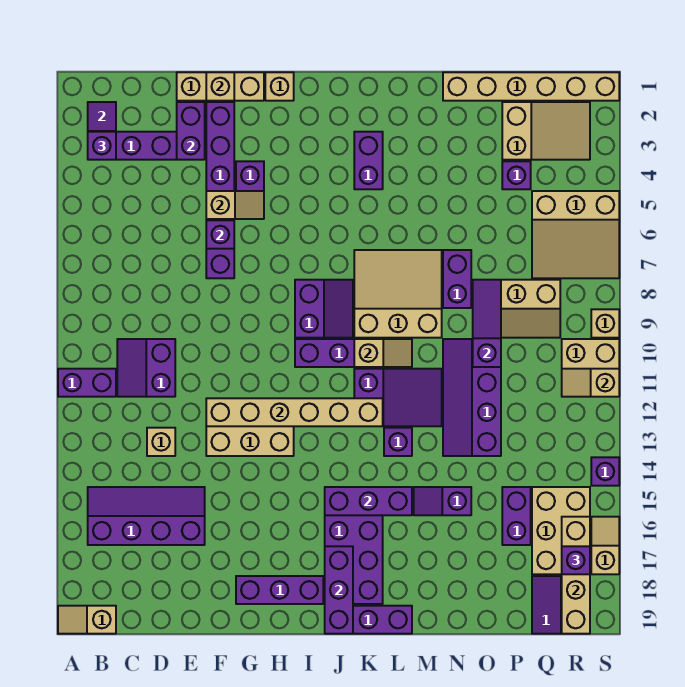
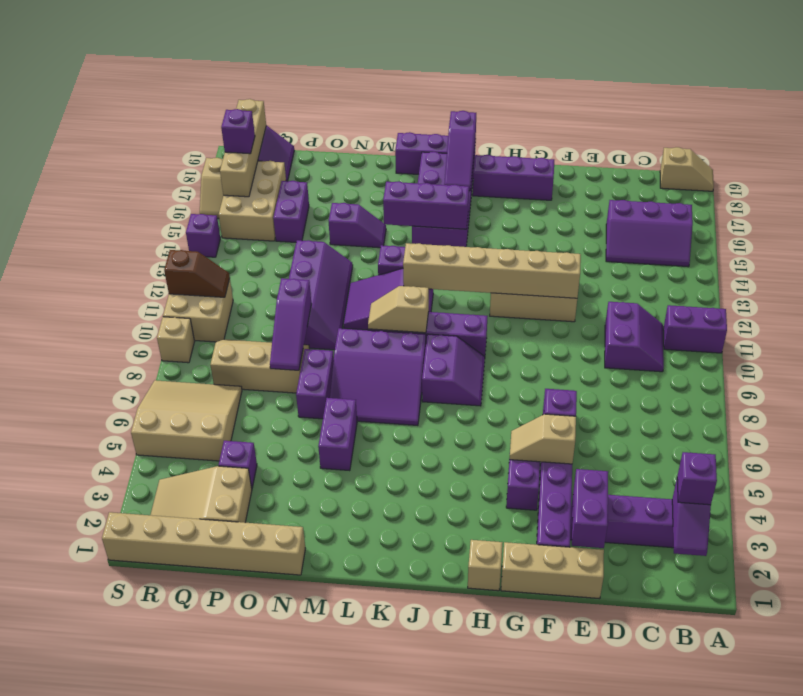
purple 2x4 slope [88,487,205,545] -> purple 2x3 slope [606,200,693,267]
tan 1x1 brick [147,428,175,456] -> none
tan 1x1 brick [206,72,234,101] -> none
purple 2x2 slope [295,280,353,338] -> purple 2x2 slope turned to [422,334,485,406]
purple 1x3 brick [325,546,353,634] -> purple 1x3 slope [444,111,476,191]
purple 1x2 brick [354,132,383,189] -> purple 1x2 brick moved to [318,398,357,471]
tan 3x3 slope [354,250,442,338] -> purple 3x3 slope [330,328,426,425]
tan 1x2 slope [562,369,619,397] -> brown 1x2 slope [164,250,230,297]

